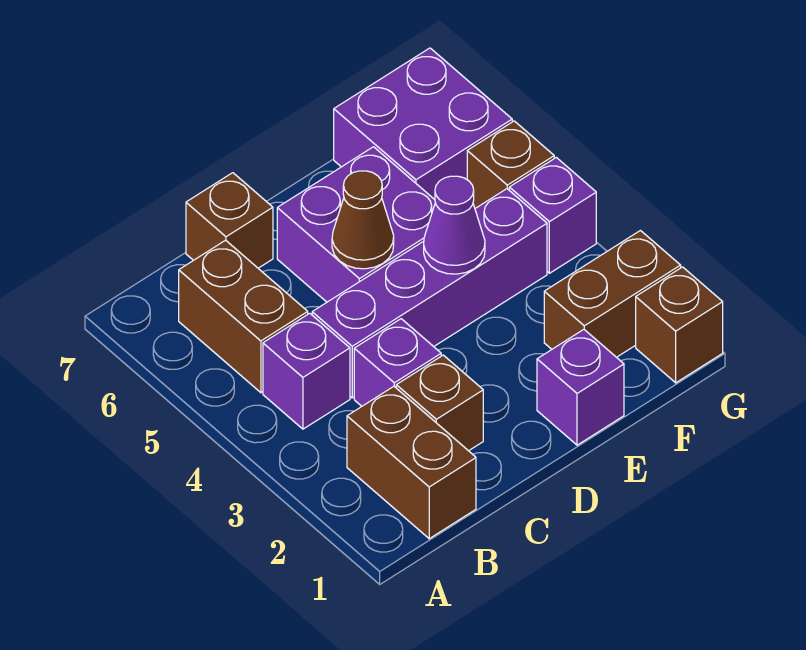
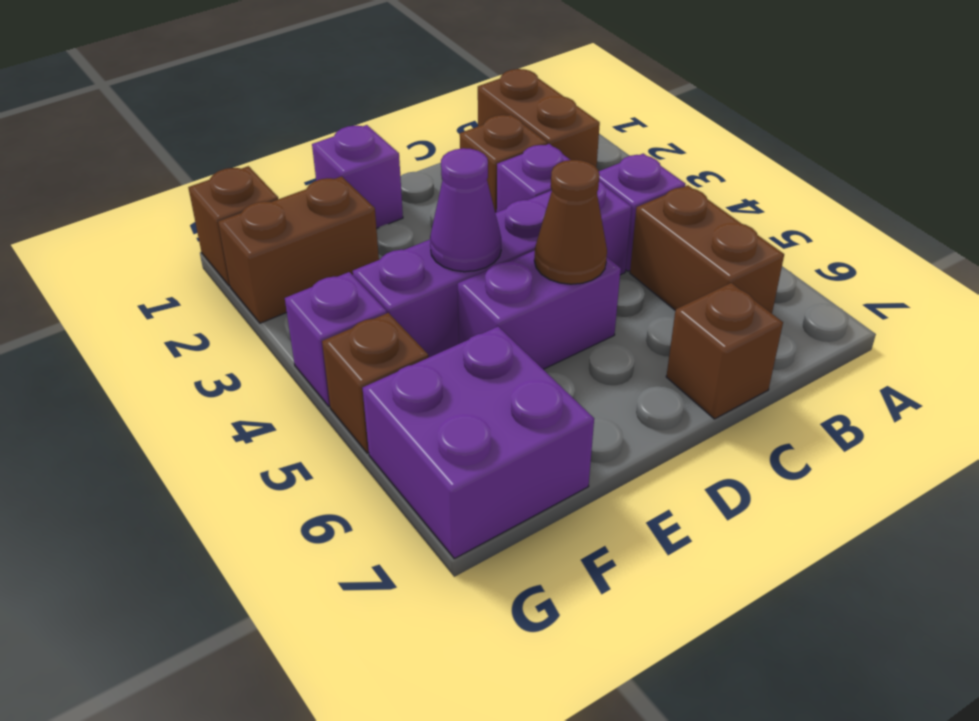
purple 2x2 brick [277,147,435,302] -> purple 1x2 brick [458,250,621,369]

